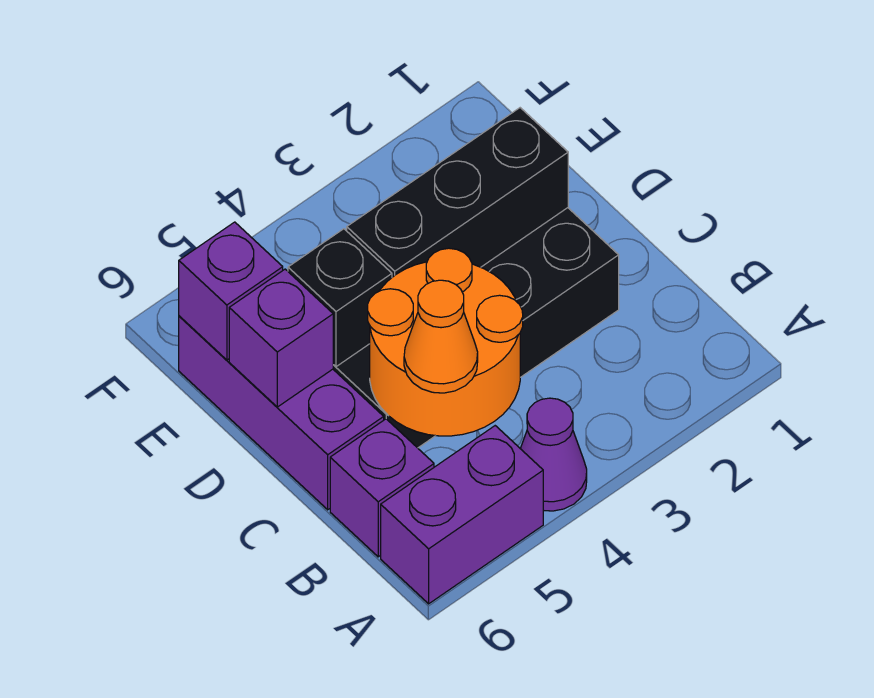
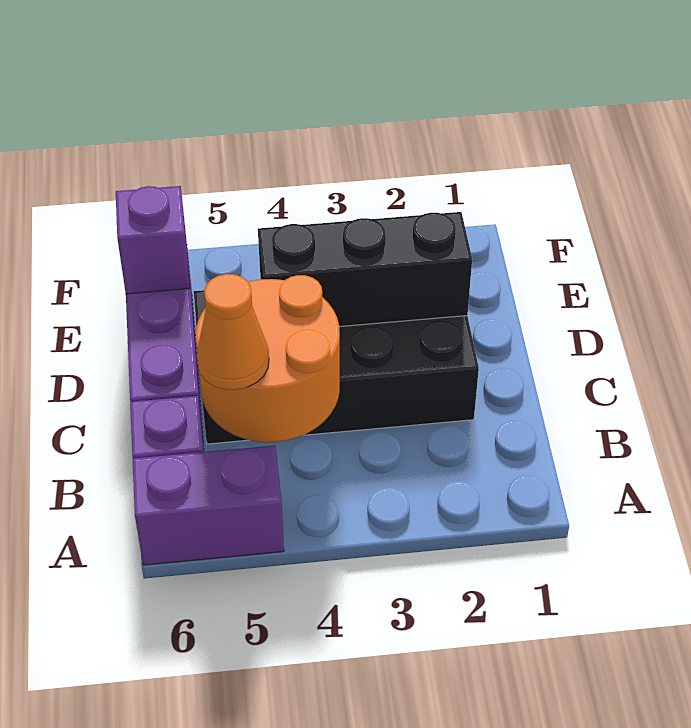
purple 1x1 cone [520,398,587,511] -> none
black 1x1 brick [288,229,392,367] -> none
purple 1x1 brick [229,269,333,407] -> none

